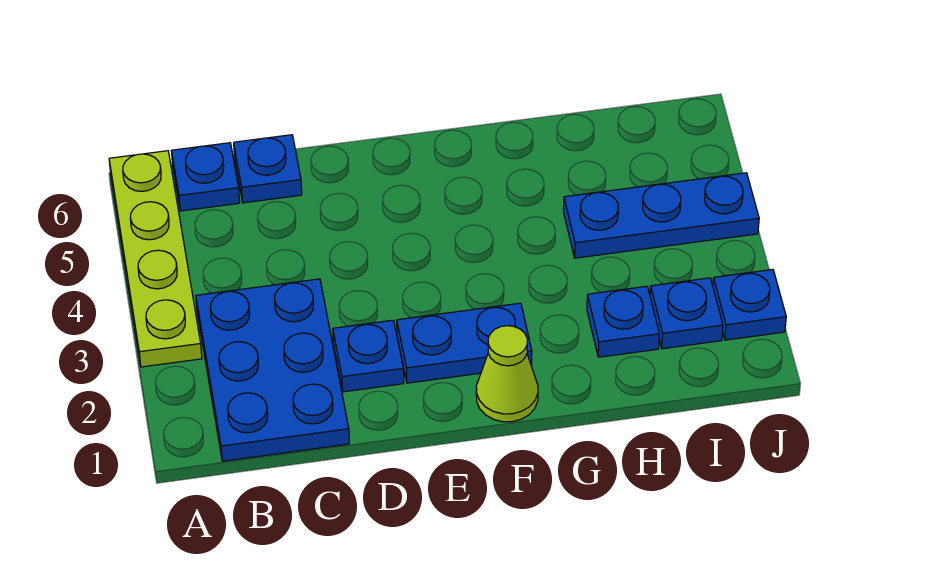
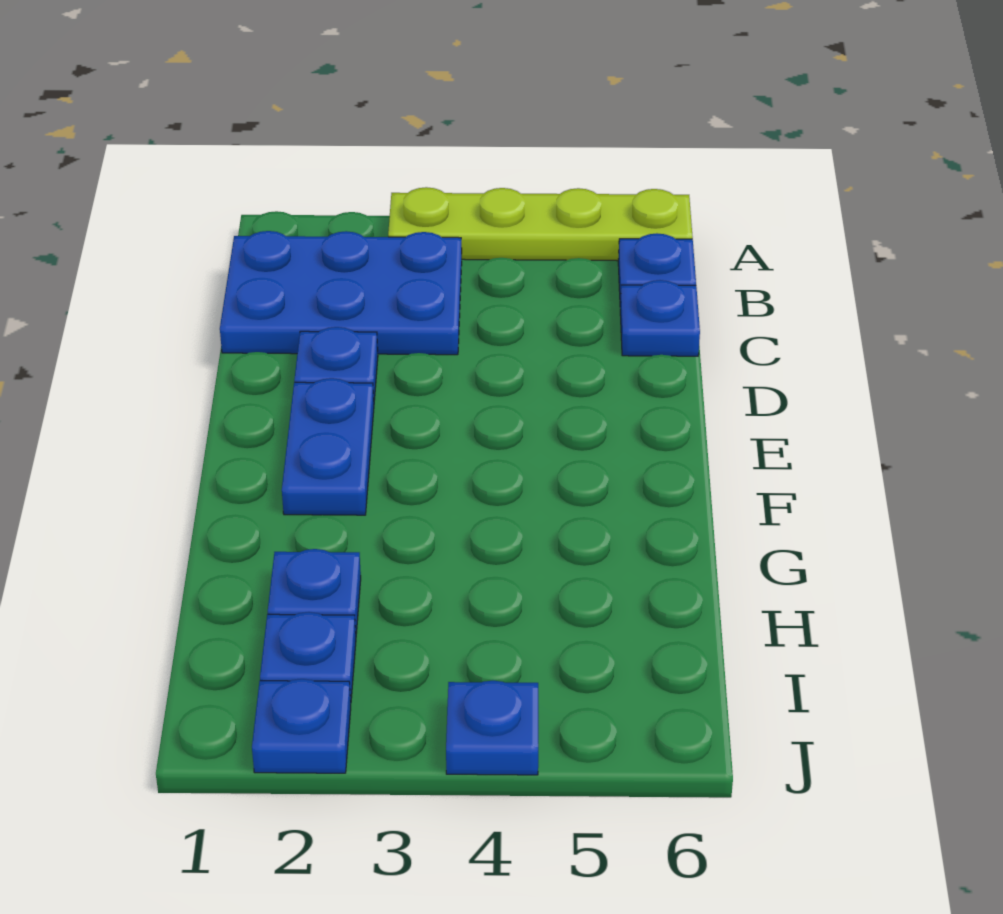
lime 1x1 cone [476,326,538,422] -> none
blue 1x3 plate [564,173,759,258] -> blue 1x1 plate [446,681,538,775]

